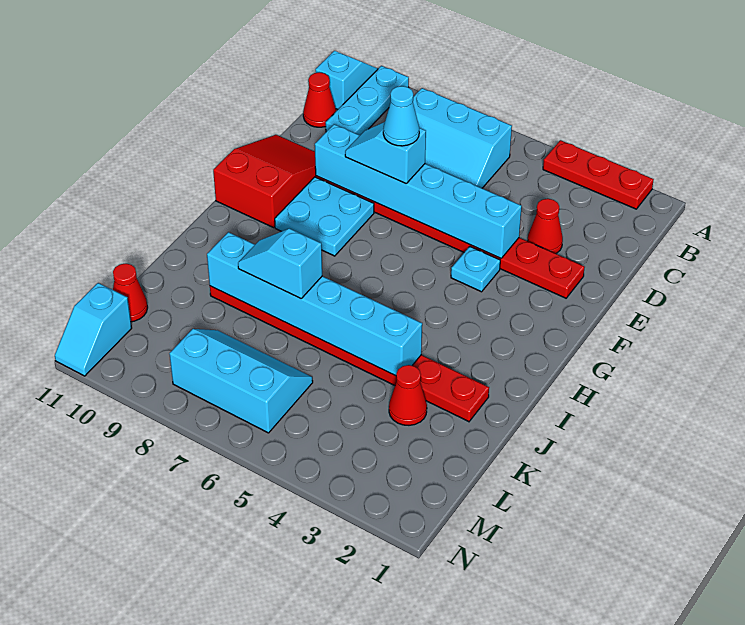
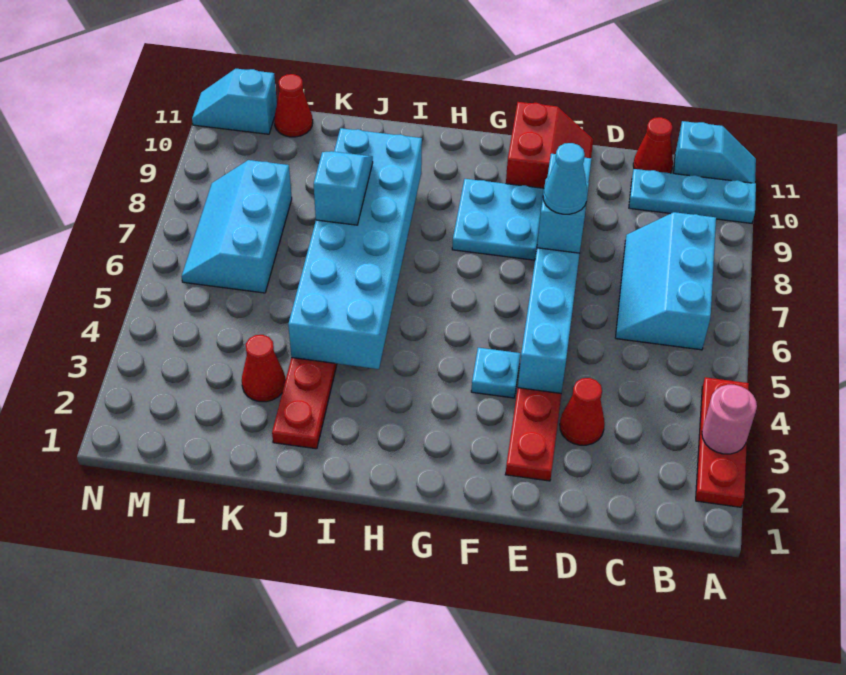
none -> pink 1x1 round brick [702,385,757,454]
red 2x3 slope [213,135,316,228] -> red 2x2 slope [506,102,593,188]
cyan 1x6 brick [207,232,422,376] -> cyan 2x6 brick [288,128,422,369]
cyan 2x3 slope [169,329,313,433] -> cyan 2x3 slope turned to [181,160,292,293]

